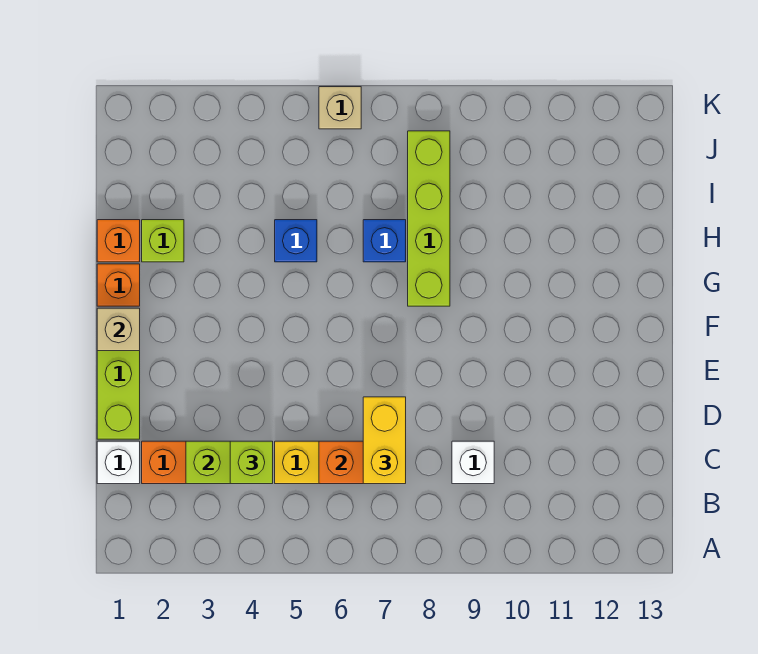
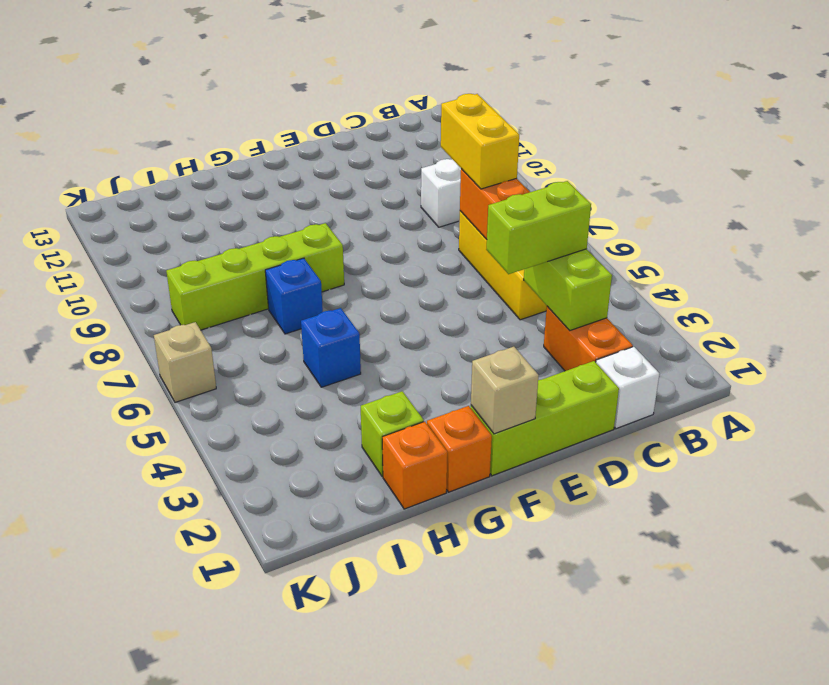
lime 1x1 brick [230,441,273,484] -> lime 1x2 brick [486,181,591,274]
yellow 1x2 brick [363,397,406,484] -> yellow 1x2 brick turned to [441,94,519,189]

